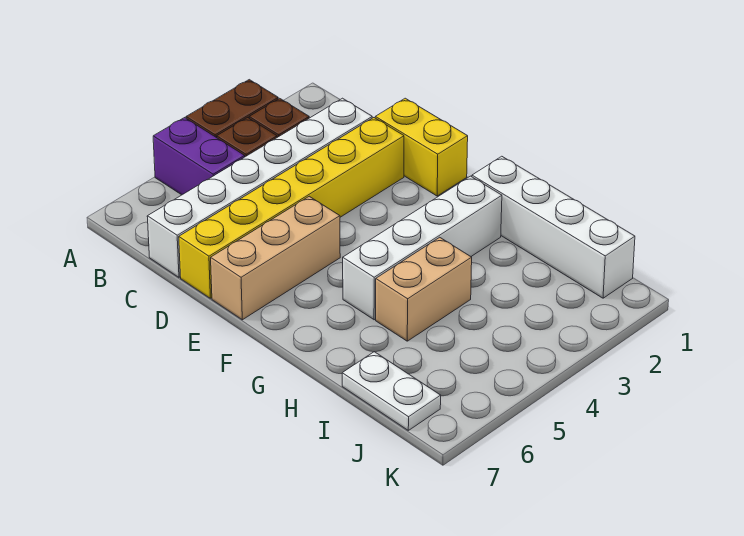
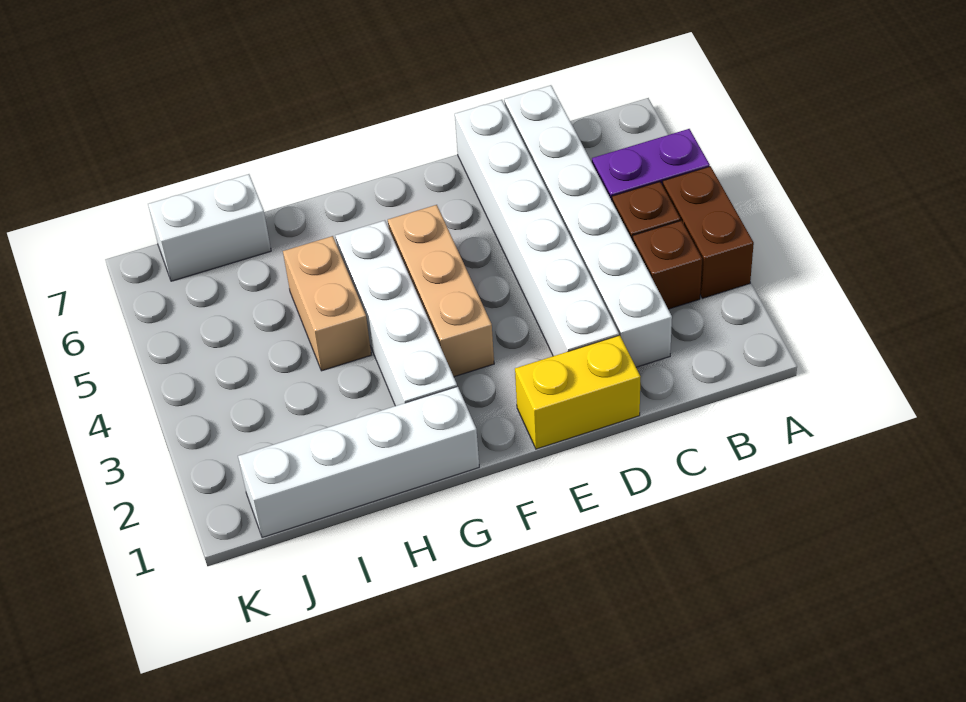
yellow 1x6 brick [179,118,404,298] -> white 1x6 brick [455,100,619,356]
tan 1x3 brick [211,196,340,320] -> tan 1x3 brick moved to [388,205,494,377]
white 1x2 plate [342,352,441,430] -> white 1x2 brick [148,174,271,281]

